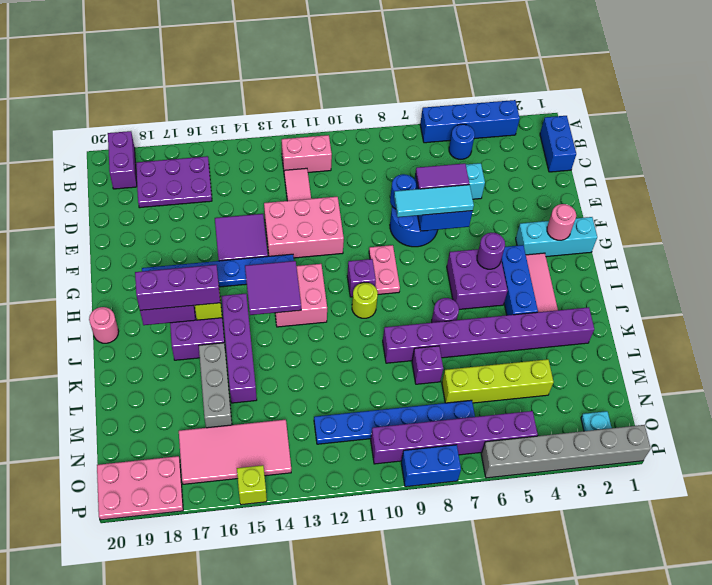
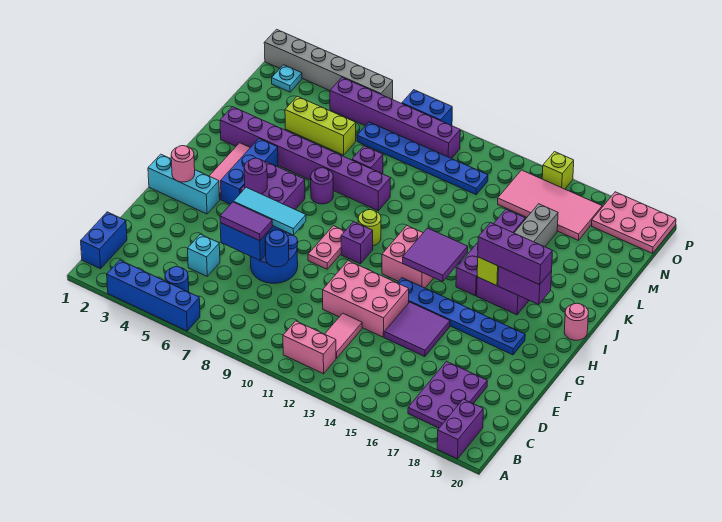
purple 2x3 plate [136,156,212,208] -> purple 2x3 plate turned to [408,362,487,428]
lime 1x4 brick [442,359,553,403] -> lime 1x3 brick [285,96,356,155]

